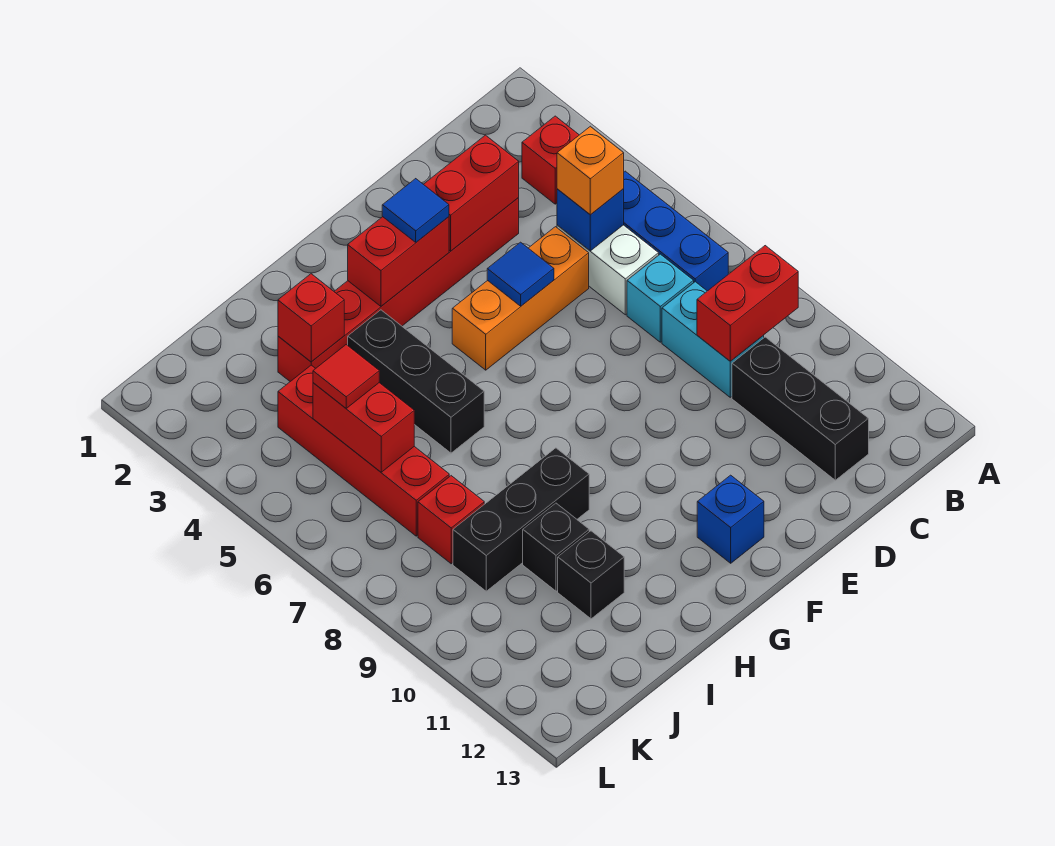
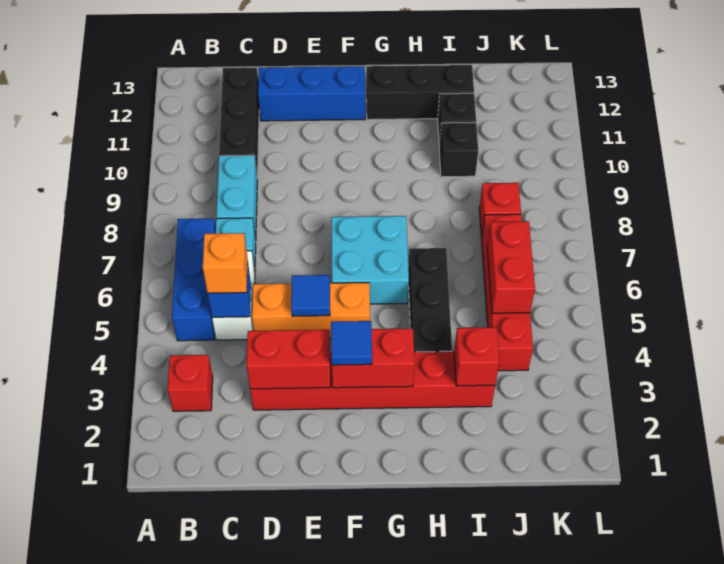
red 1x2 brick [697,246,798,361] -> none
none -> cyan 2x2 brick [331,216,409,304]
blue 1x1 brick [697,475,764,563] -> blue 1x3 brick [258,66,365,121]
black 1x3 brick [453,448,589,591] -> black 1x3 brick moved to [366,65,474,120]
red 1x1 tile [313,345,379,408] -> none

